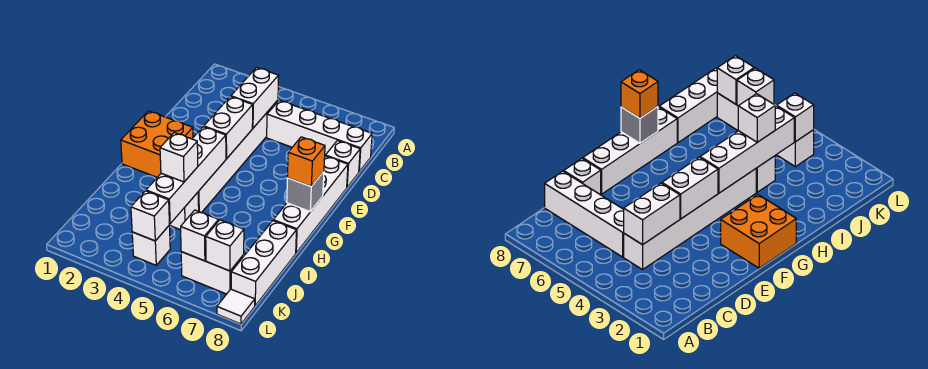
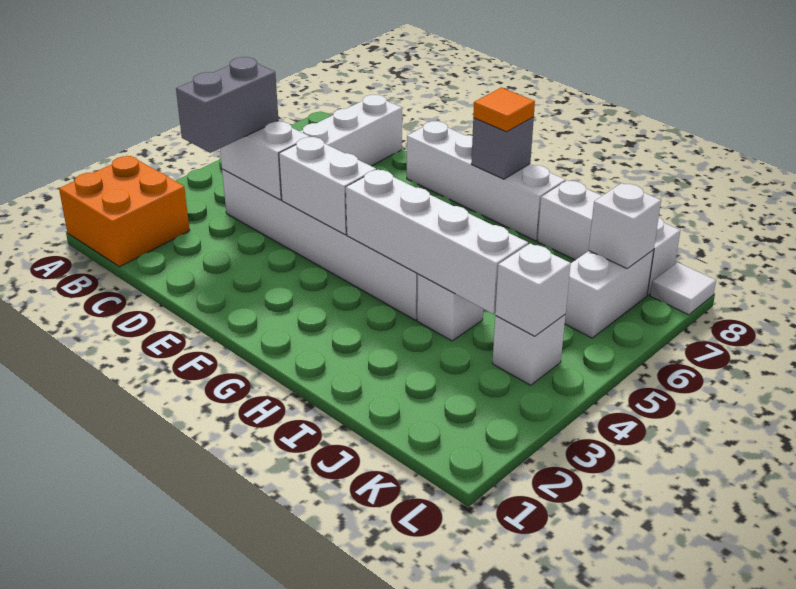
none -> grey 1x2 brick [176,57,279,153]
white 1x1 brick [325,141,360,187] -> none
orange 2x2 brick [121,111,193,177] -> orange 2x2 brick moved to [59,156,190,267]
orange 1x1 brick [287,137,325,186] -> orange 1x1 tile [473,88,535,132]
white 1x1 brick [160,133,198,182] -> none
white 1x1 brick [181,210,219,261] -> none

